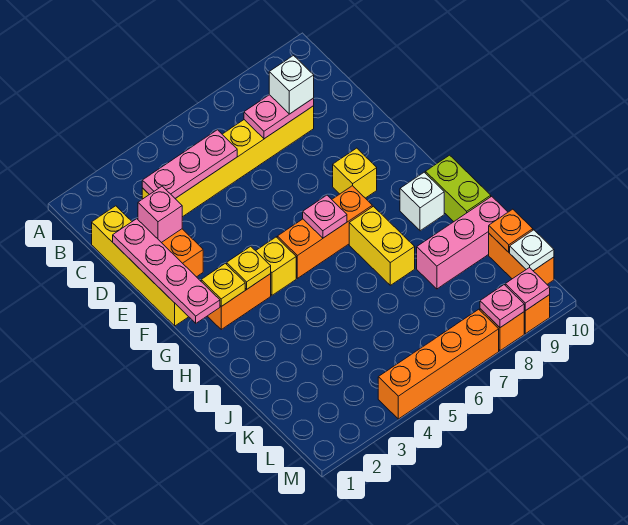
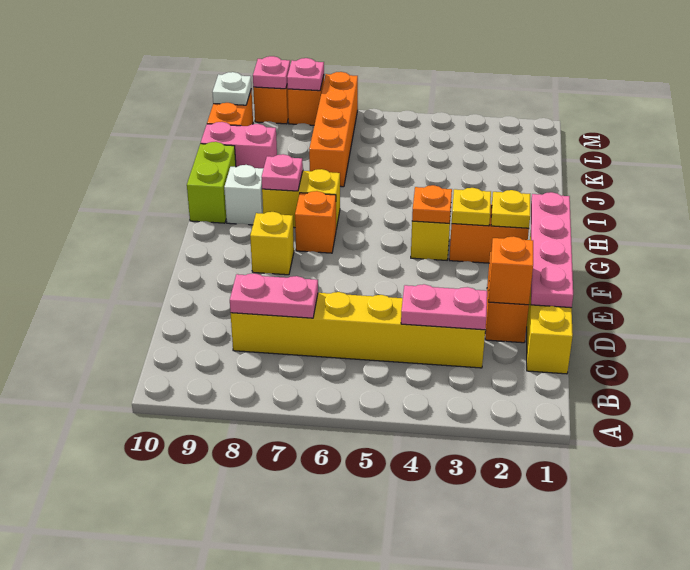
pink 1x3 plate [142,130,237,198] -> pink 1x2 plate [401,284,487,330]
white 1x1 brick [269,56,314,114] -> none
pink 1x1 brick [138,186,182,243] -> orange 1x1 brick [488,236,533,305]
orange 1x3 brick [277,186,372,278] -> orange 1x1 brick [295,191,336,253]
pink 1x1 plate [303,195,347,238] -> pink 1x1 plate moved to [261,154,303,191]
yellow 1x2 brick [349,206,415,285] -> yellow 1x2 brick turned to [262,169,340,229]
pink 1x3 brick [417,196,508,289] -> pink 1x2 brick [201,122,277,168]
orange 1x1 plate [489,209,533,252] -> orange 1x1 plate moved to [412,185,452,223]
orange 1x4 brick [378,309,499,419] -> orange 1x4 brick turned to [309,72,358,187]

